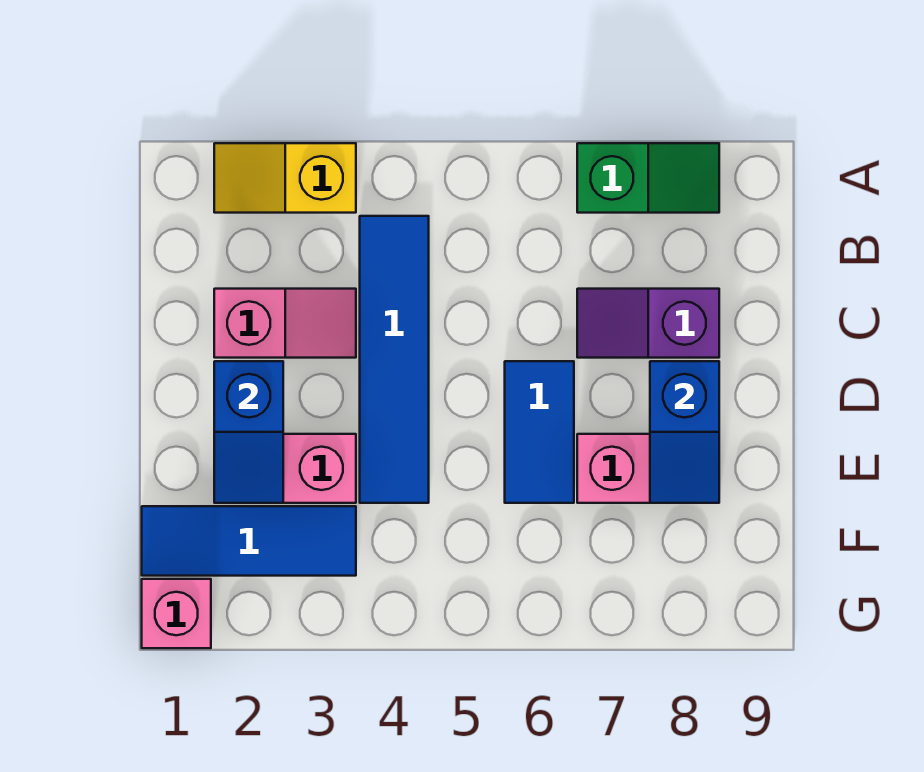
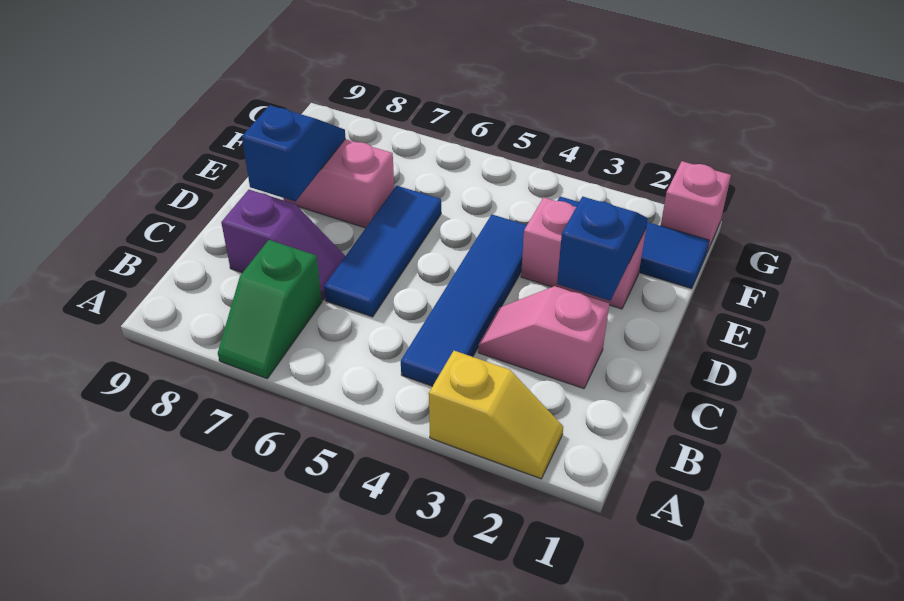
green 1x2 slope [577,143,719,213] -> green 1x2 slope turned to [218,240,322,378]
blue 1x2 tile [505,361,574,503] -> blue 1x3 tile [324,186,441,317]

